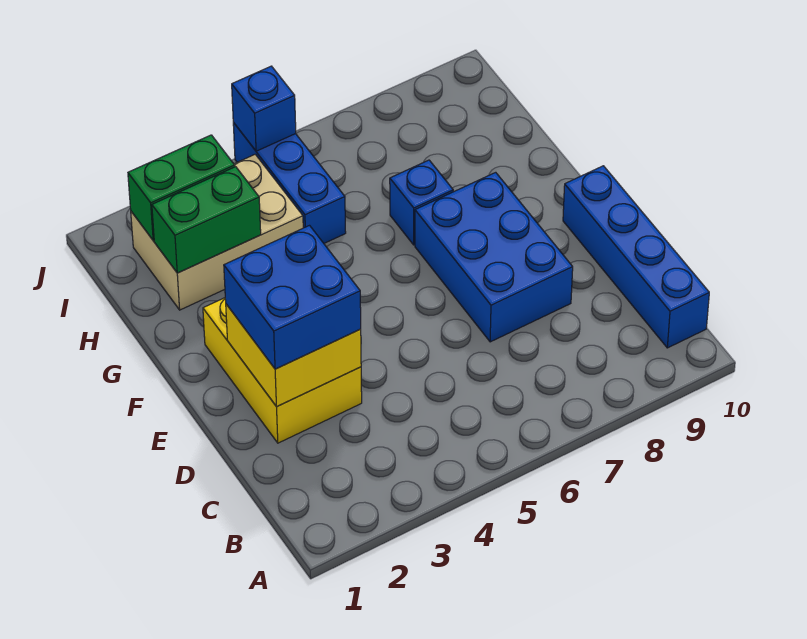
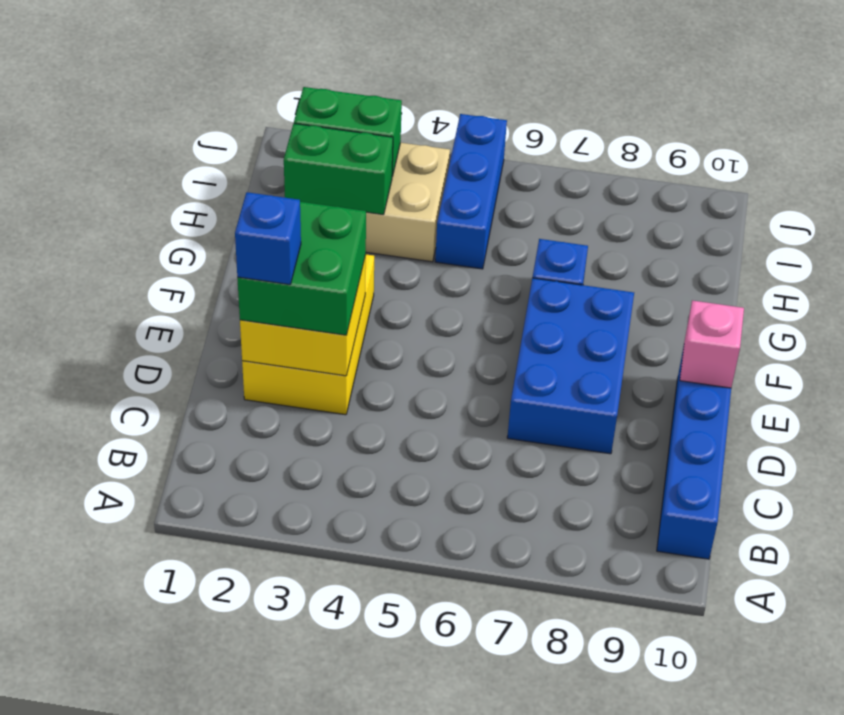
blue 2x2 brick [224,226,361,369] -> green 2x2 brick [237,202,366,335]
none -> pink 1x1 brick [680,300,744,388]
blue 1x1 brick [232,66,296,151] -> blue 1x1 brick moved to [235,192,301,285]

